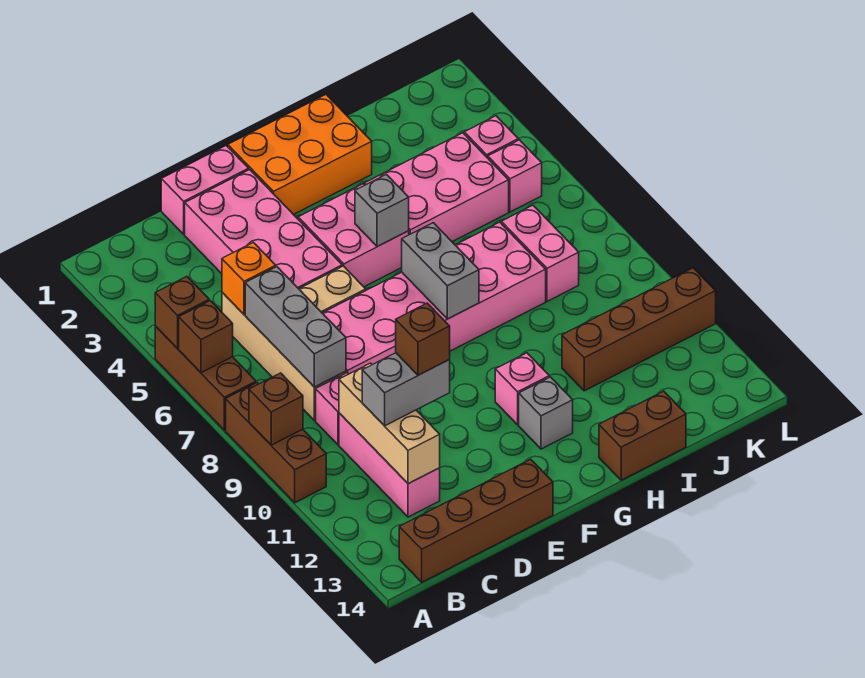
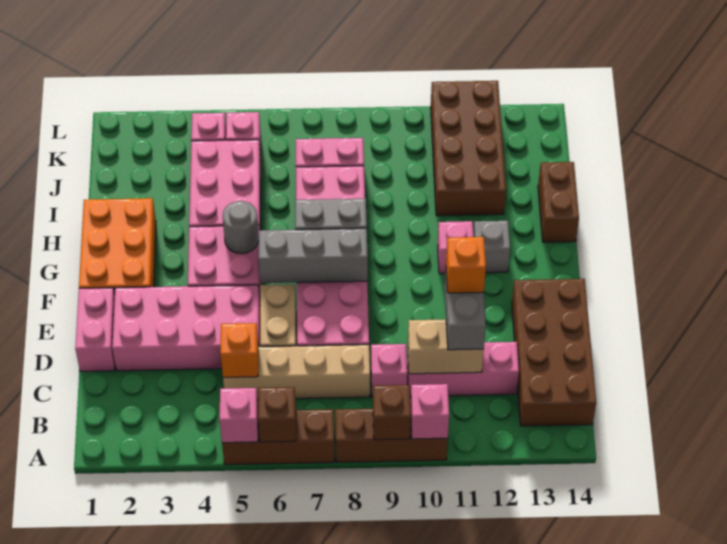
brown 1x1 brick [155,277,209,349] -> pink 1x1 brick [220,388,258,443]
none -> pink 1x1 brick [411,384,449,439]
brown 1x4 brick [399,459,553,582] -> brown 2x4 brick [512,279,596,426]
grey 1x3 brick [245,267,346,387] -> grey 1x3 brick moved to [259,228,368,283]
tan 1x3 brick [339,363,440,484] -> tan 1x2 brick [408,319,484,374]
brown 1x1 brick [396,303,450,375] -> orange 1x1 brick [446,237,486,293]
grey 1x1 brick [355,174,409,247] -> grey 1x1 round brick [223,201,259,254]
brown 1x4 brick [562,268,716,391] -> brown 2x4 brick [431,81,506,216]

